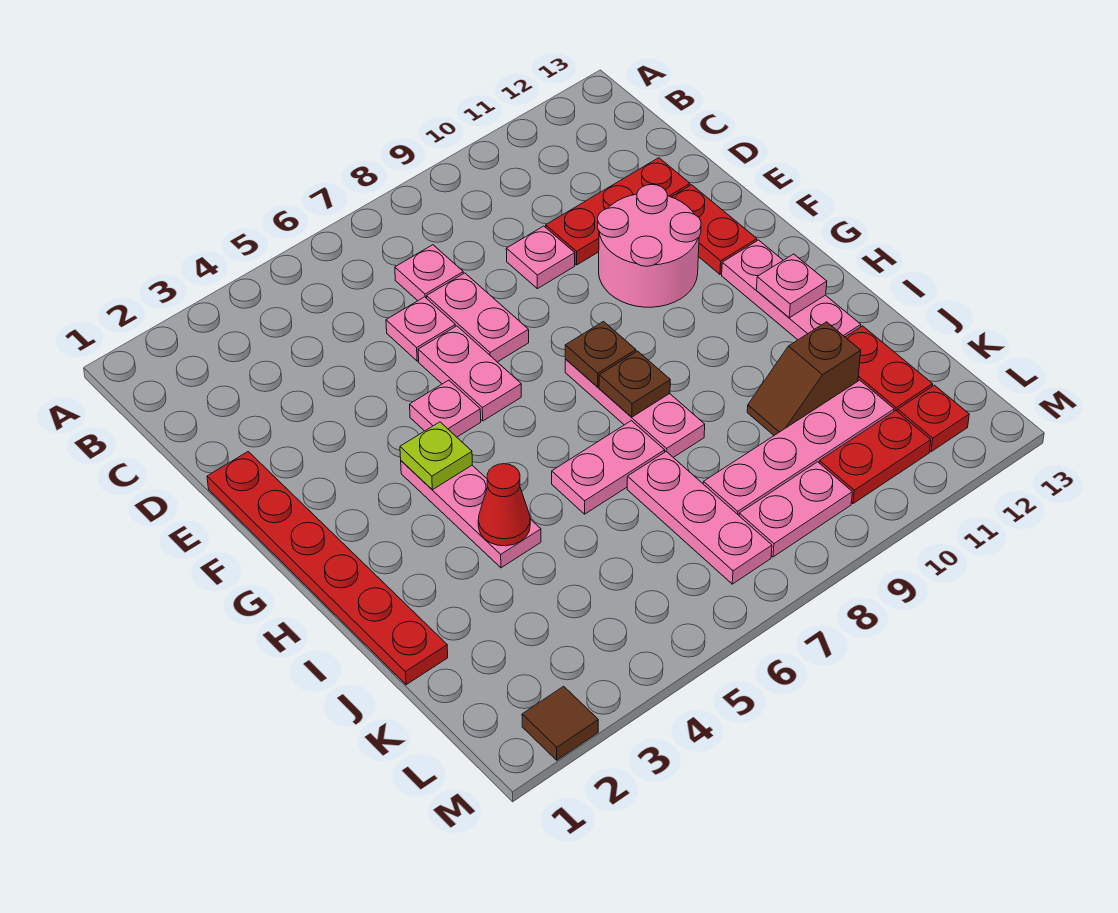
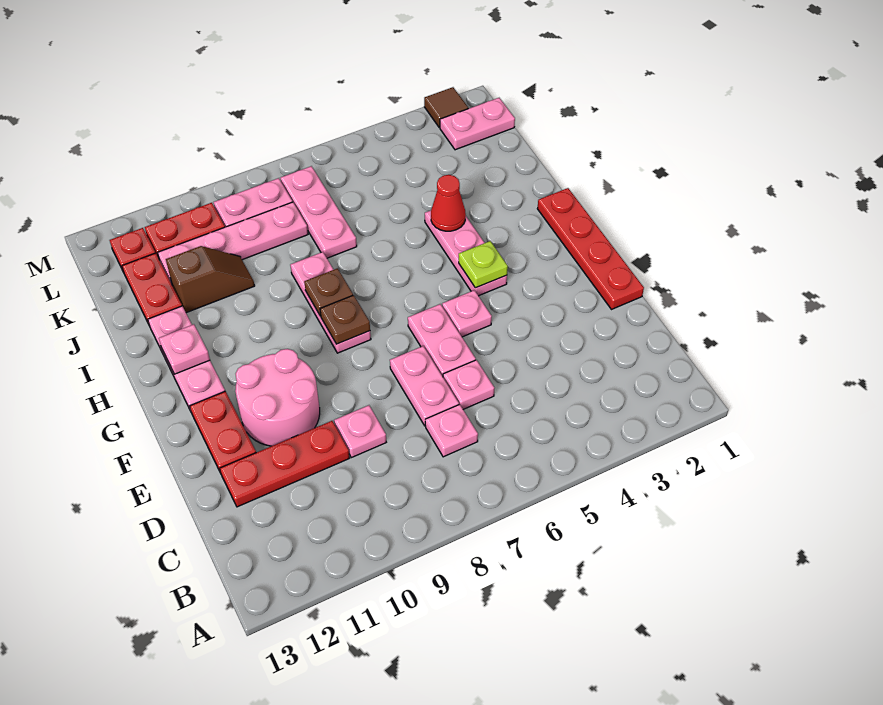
red 1x6 plate [207,452,448,685] -> red 1x4 plate [537,188,644,309]
pink 1x2 plate [552,421,665,514] -> pink 1x2 plate moved to [440,98,515,150]

